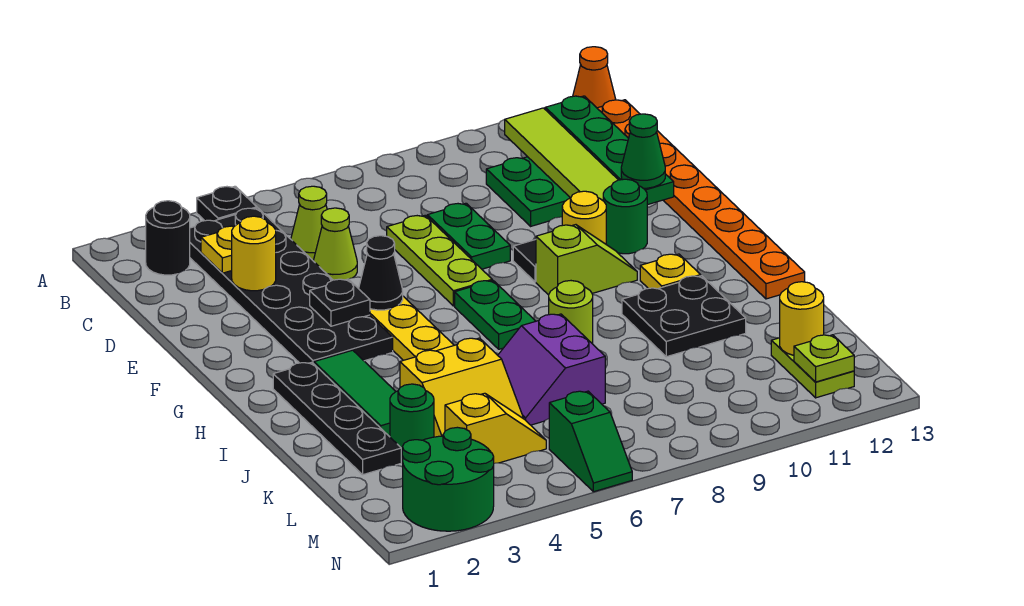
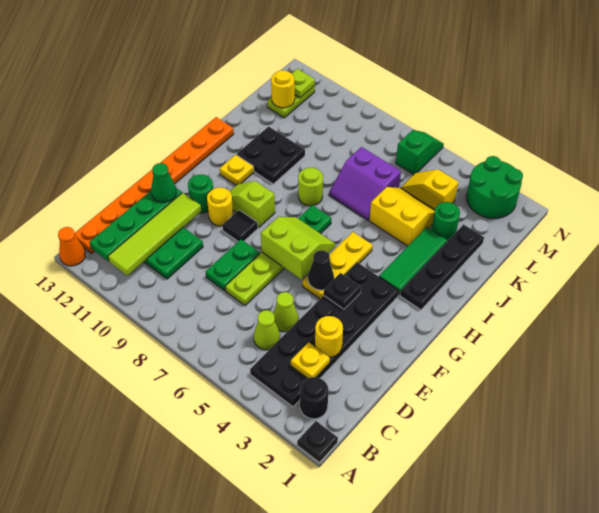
black 1x1 plate [197,186,257,221] -> black 1x1 plate moved to [297,421,338,462]
none -> lime 2x2 slope [261,217,335,280]
purple 2x2 slope [498,314,605,425] -> purple 2x2 slope turned to [329,147,401,220]

